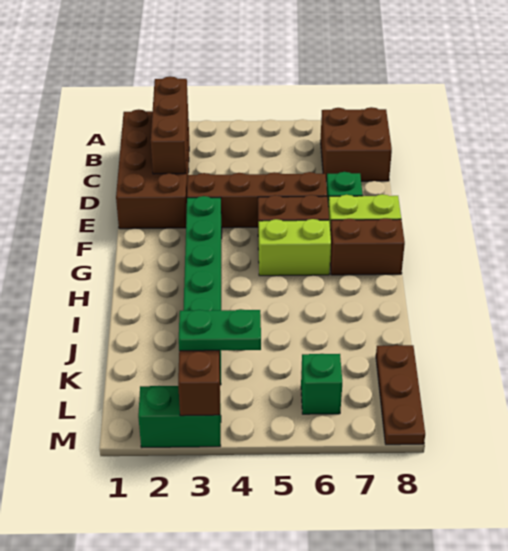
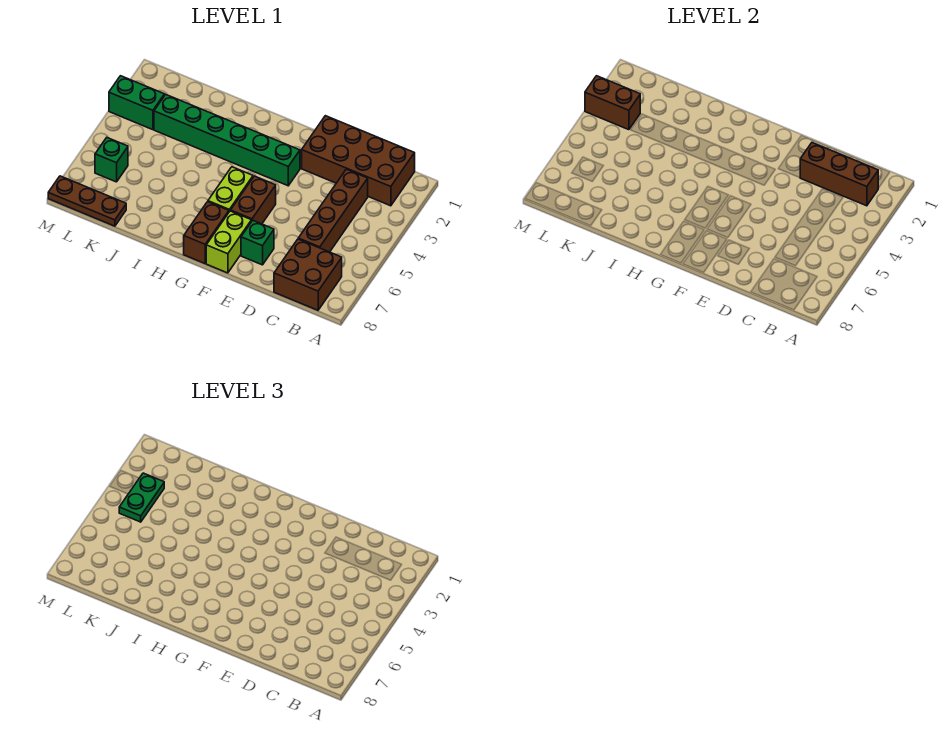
brown 1x4 brick [187,172,327,228] -> brown 1x4 brick moved to [298,169,368,252]
green 1x2 brick [138,386,221,447] -> green 1x2 brick turned to [109,76,164,130]

